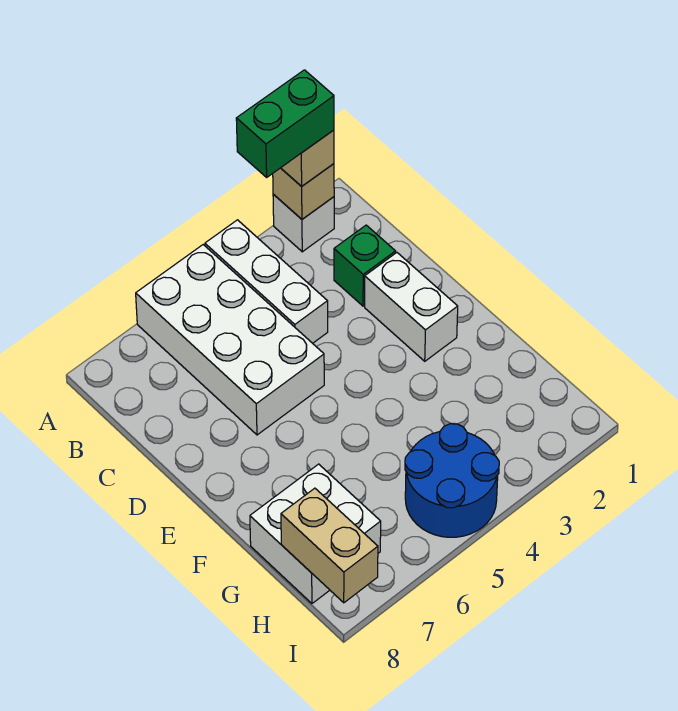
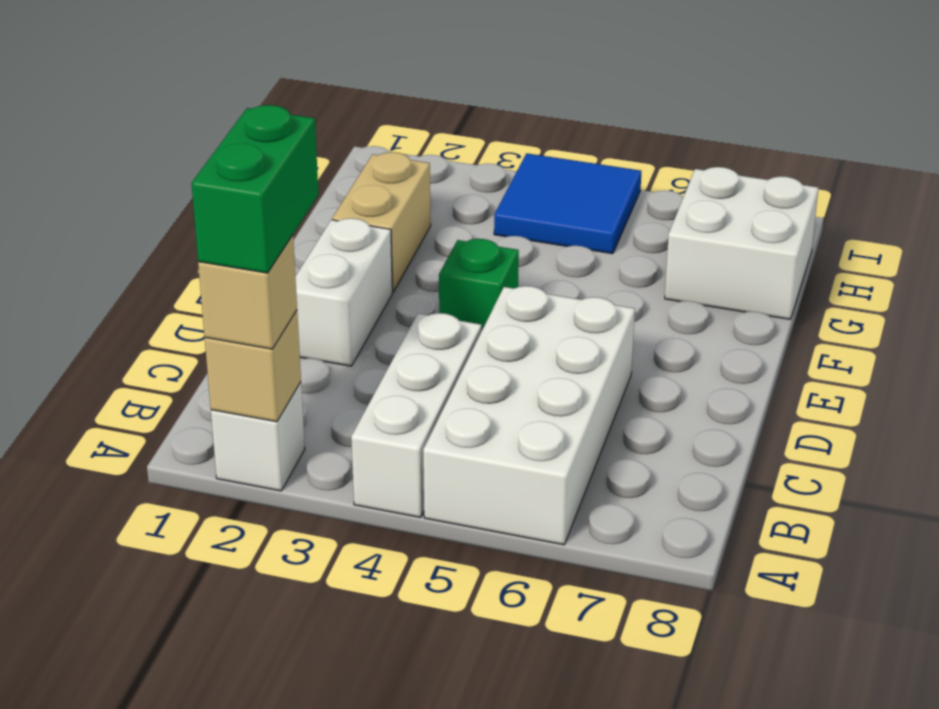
green 1x2 brick [236,70,334,177] -> green 1x2 brick turned to [191,105,318,273]
green 1x1 brick [334,225,396,306] -> green 1x1 brick moved to [439,239,519,330]
blue 2x2 round brick [405,424,499,537] -> blue 2x2 tile [494,153,641,254]
tan 1x2 brick [281,488,378,603] -> tan 1x2 brick moved to [332,152,431,292]

